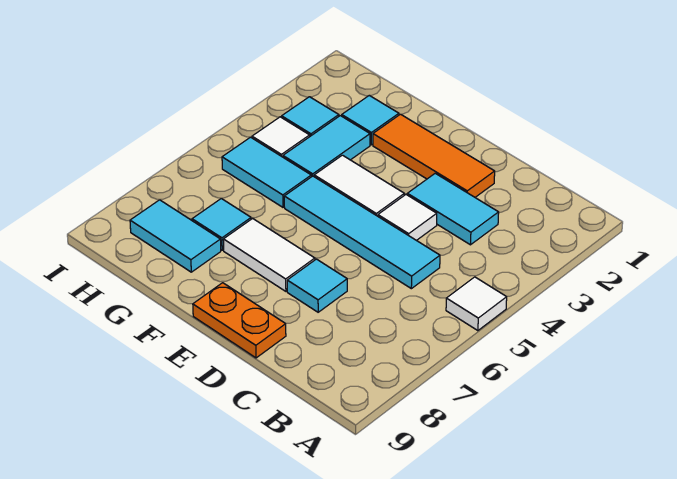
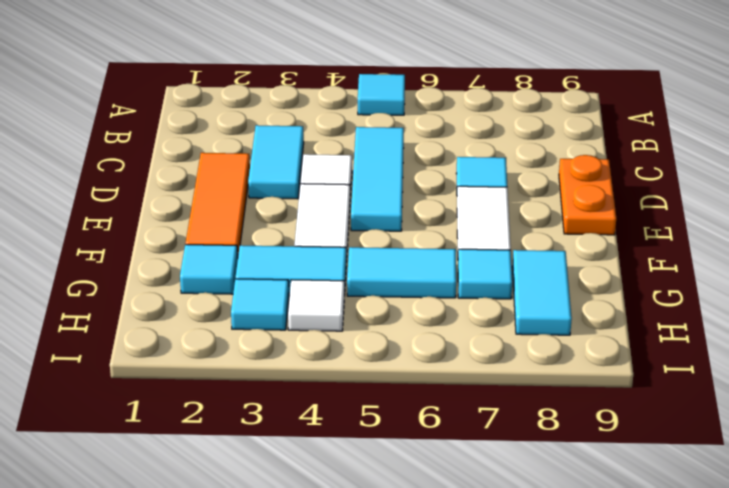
white 1x1 tile [446,277,507,331] -> cyan 1x1 tile [358,74,405,115]
cyan 1x4 tile [284,176,440,289] -> cyan 1x3 tile [351,127,404,231]
cyan 1x2 tile [222,137,311,207] -> cyan 1x2 tile turned to [347,247,456,298]

